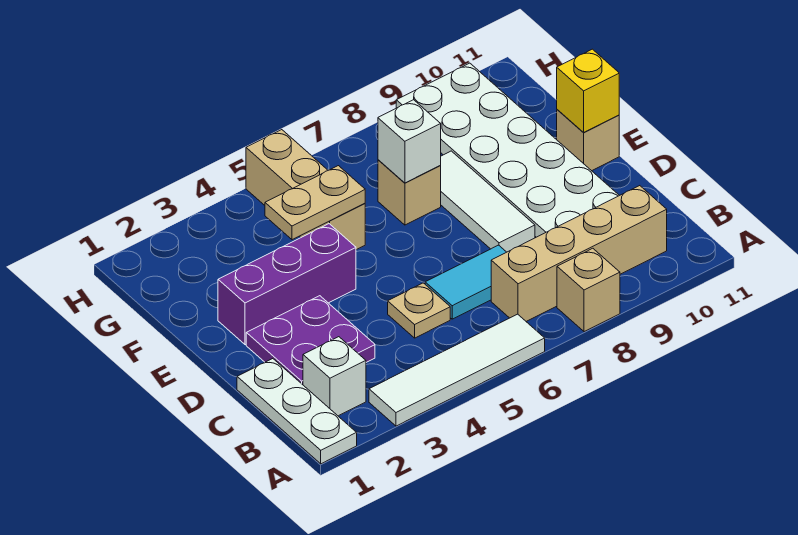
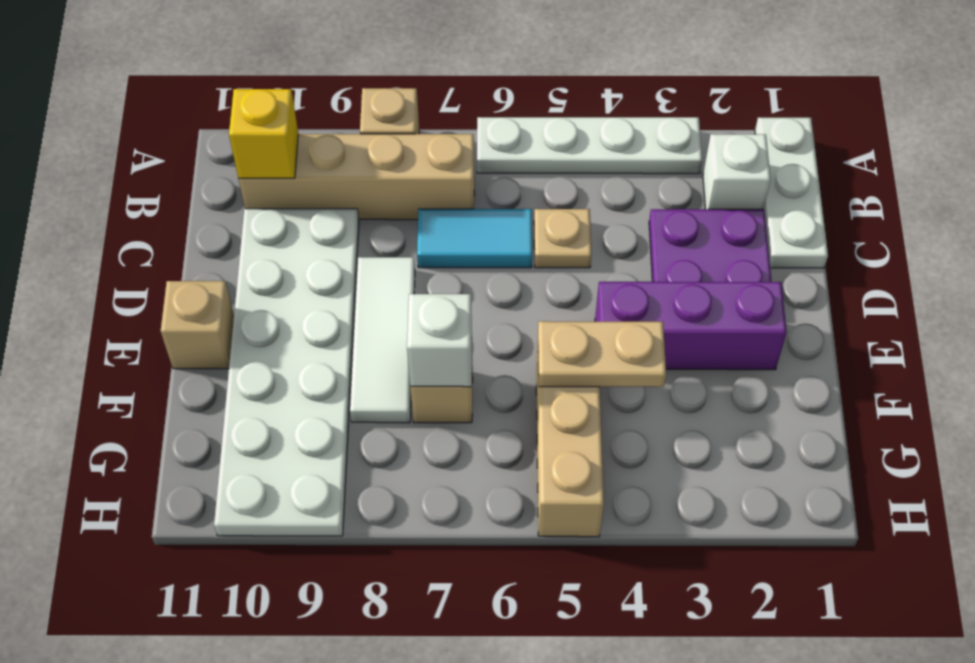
white 1x4 tile [369,314,545,426] -> white 1x4 plate [477,117,702,174]
yellow 1x1 brick [557,49,619,133] -> yellow 1x1 brick moved to [229,89,298,178]

